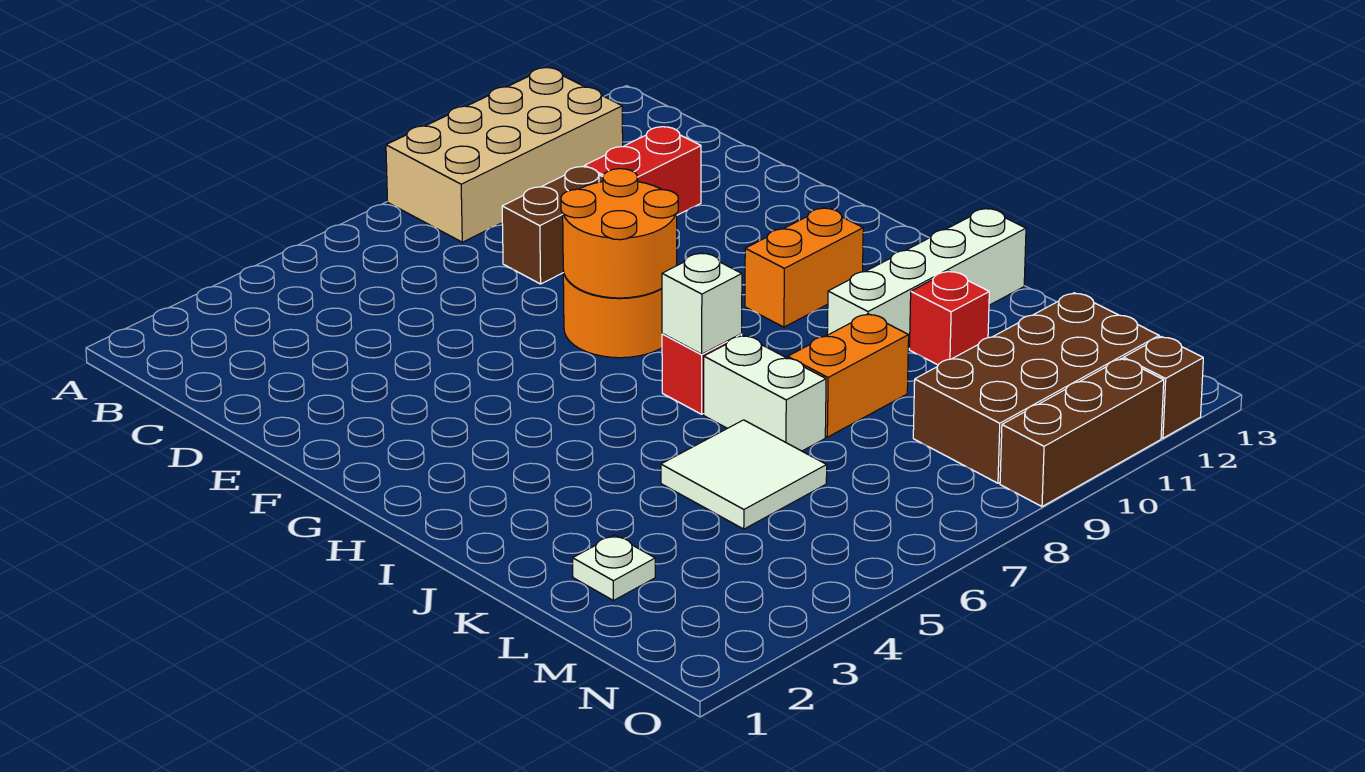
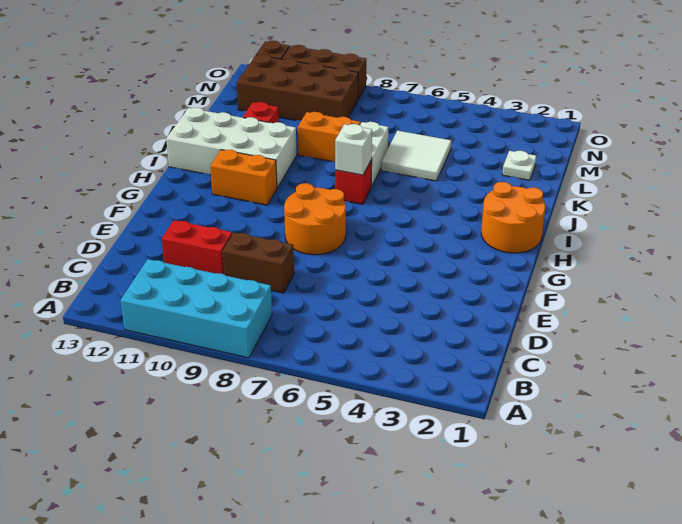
tan 2x4 brick [386,68,623,242] -> cyan 2x4 brick [121,259,272,358]
orange 2x2 round brick [561,169,678,298] -> orange 2x2 round brick moved to [481,182,545,253]
white 1x4 brick [827,209,1026,349] -> white 2x4 brick [166,108,297,188]

